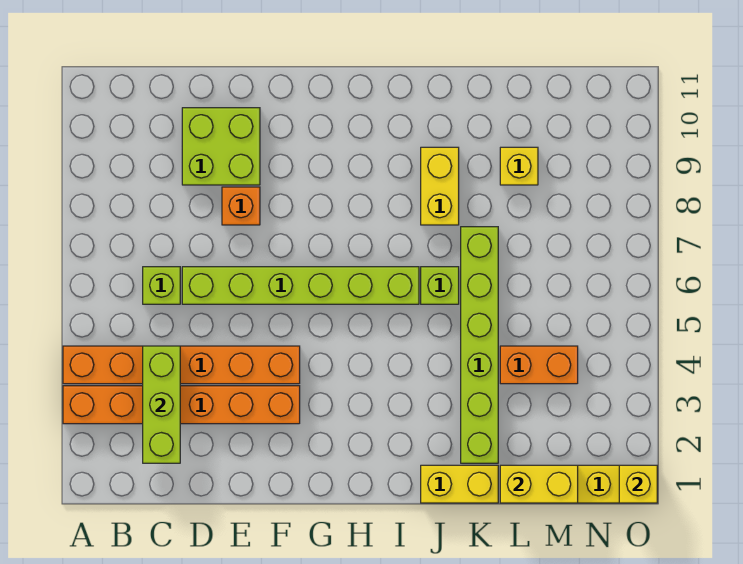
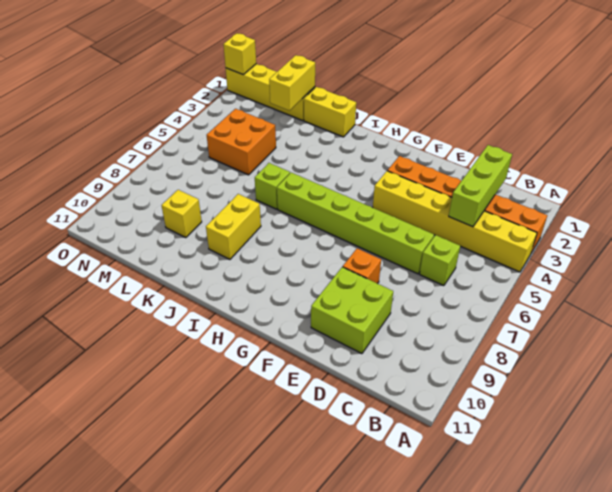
orange 1x6 brick [63,346,300,384] -> yellow 1x6 brick [373,171,537,272]
lime 1x6 brick [461,227,498,463] -> none
yellow 1x2 brick [500,465,578,503] -> yellow 1x2 brick turned to [269,55,315,111]
orange 1x2 brick [500,346,578,384] -> orange 2x2 brick [207,109,276,175]

